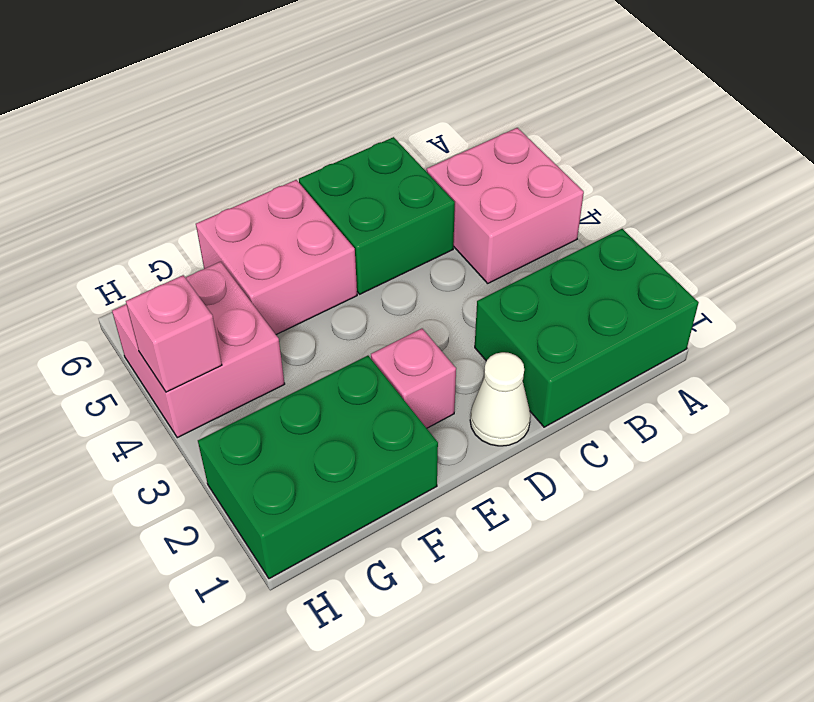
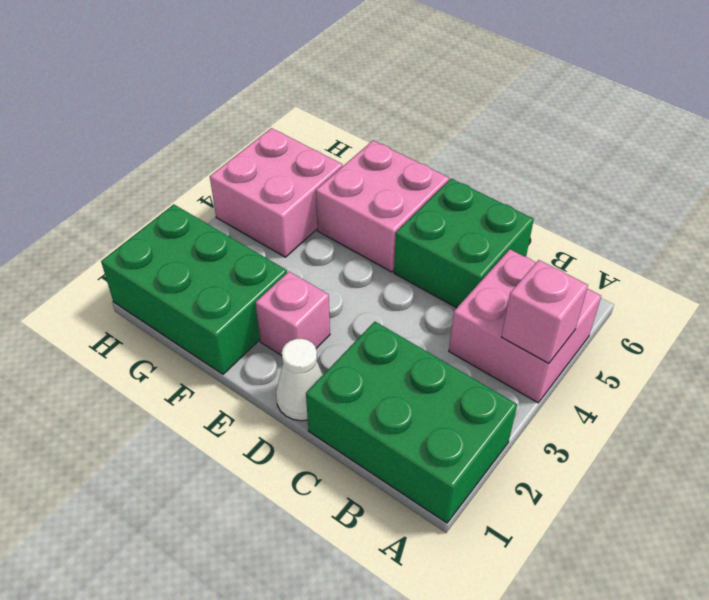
pink 1x1 brick [126,275,222,392] -> pink 1x1 brick moved to [502,260,588,363]

